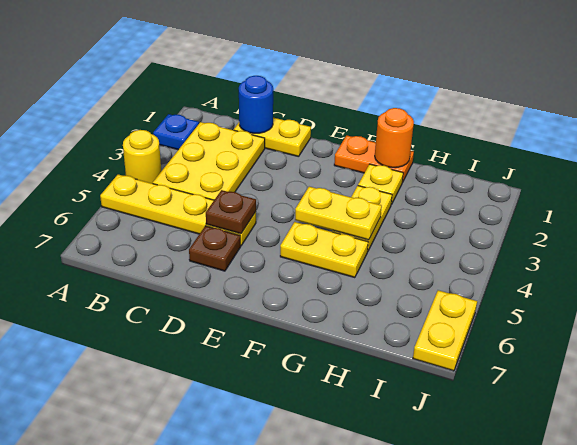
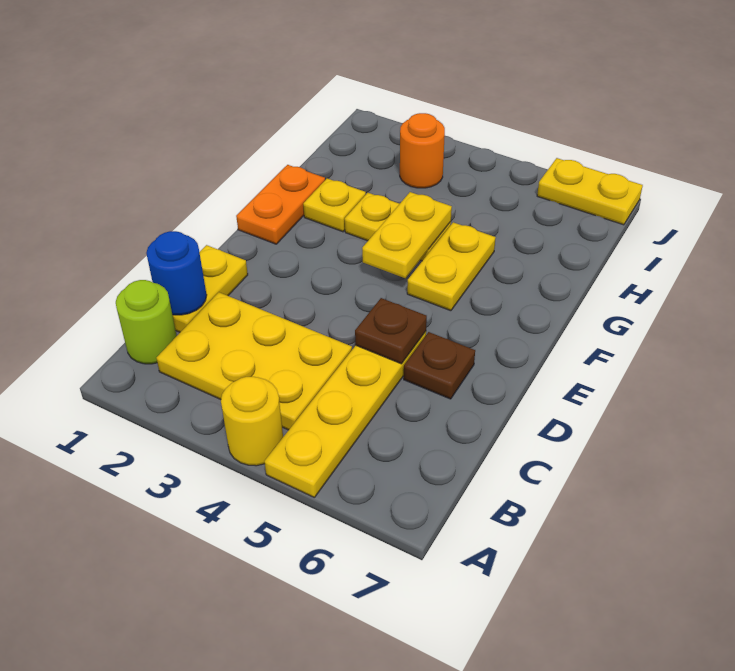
blue 1x1 plate [153,114,199,150] -> none
none -> lime 1x1 round brick [116,280,177,364]
orange 1x1 round brick [375,108,414,168] -> orange 1x1 round brick moved to [400,113,445,188]

